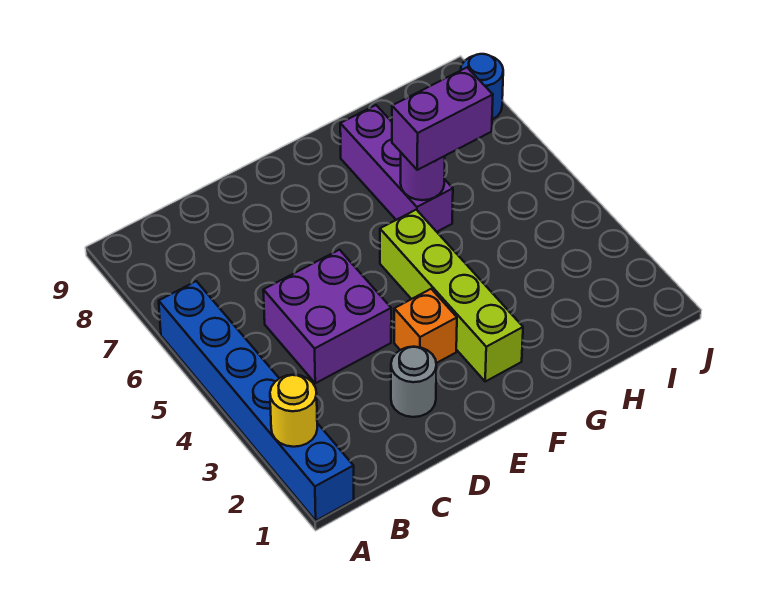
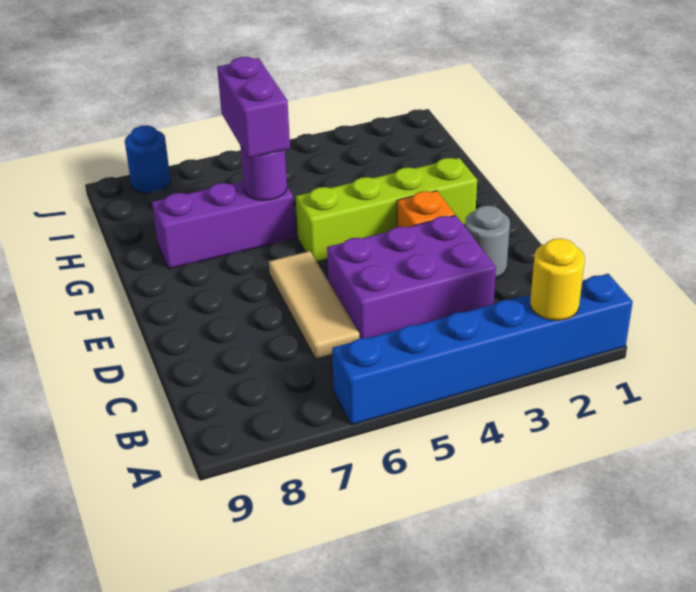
purple 2x2 brick [263,250,391,383] -> purple 2x3 brick [327,215,496,338]
none -> tan 1x3 tile [269,251,359,359]

